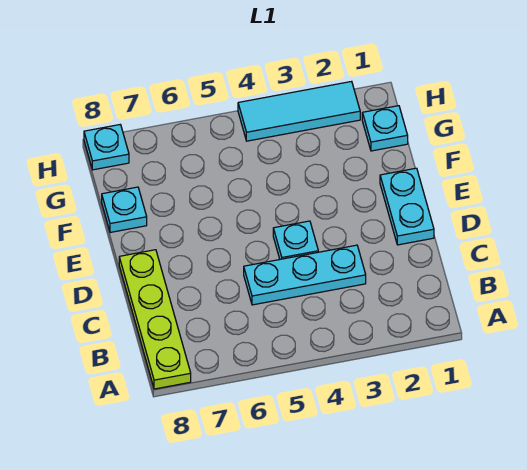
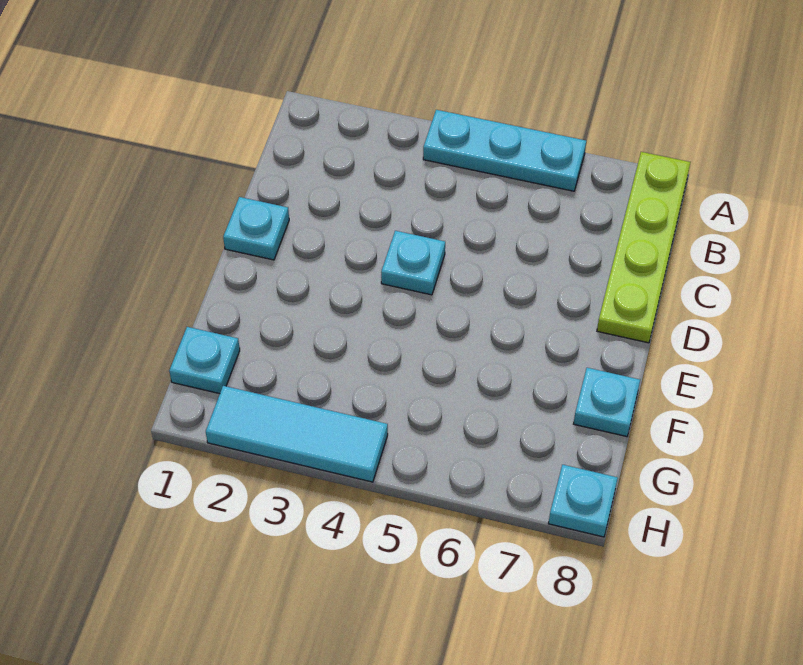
cyan 1x3 plate [244,245,366,305] -> cyan 1x3 plate moved to [423,110,586,191]
cyan 1x2 plate [380,168,434,245] -> cyan 1x1 plate [223,197,289,260]

